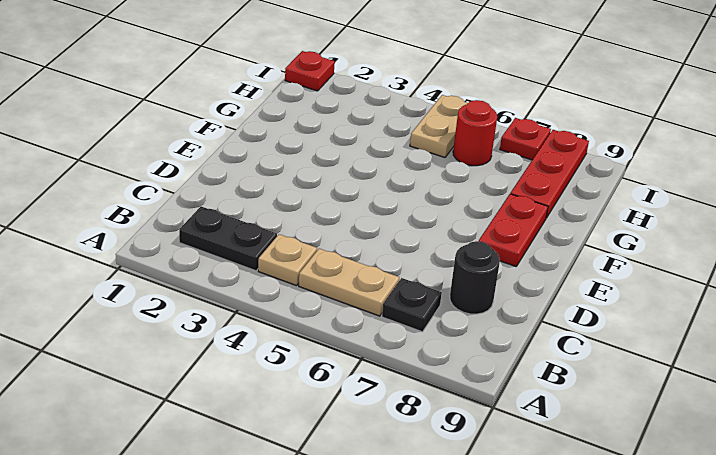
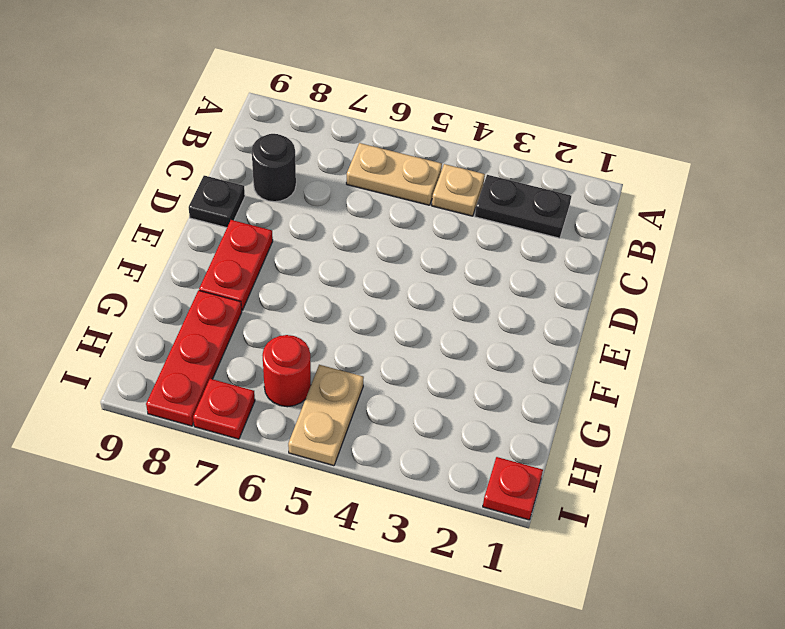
black 1x1 plate [382,278,442,332] -> black 1x1 plate moved to [189,176,245,228]

